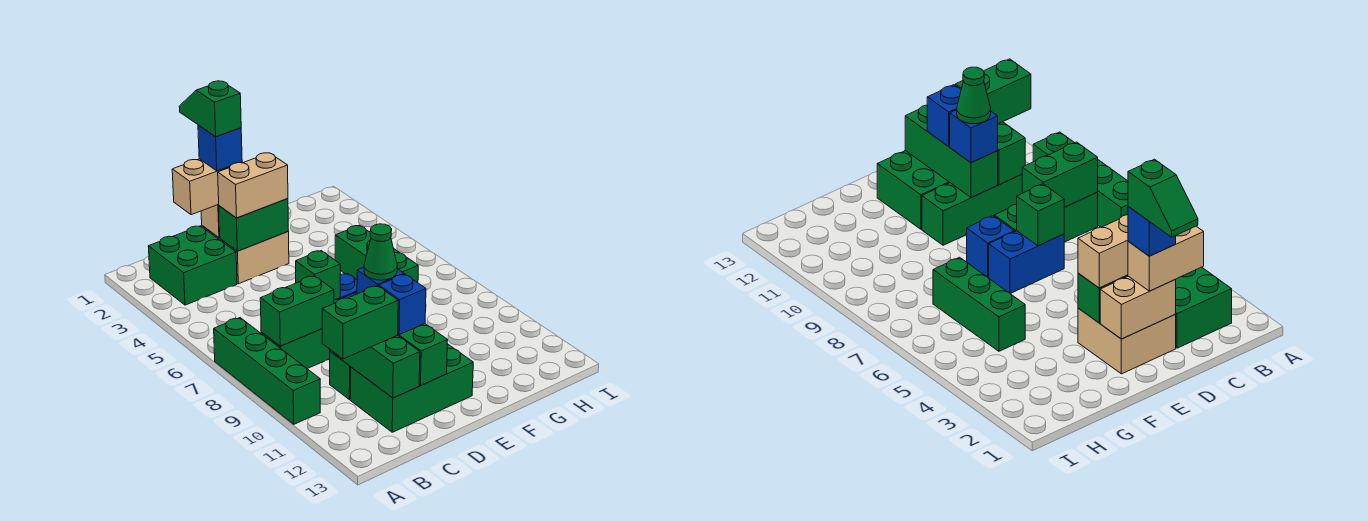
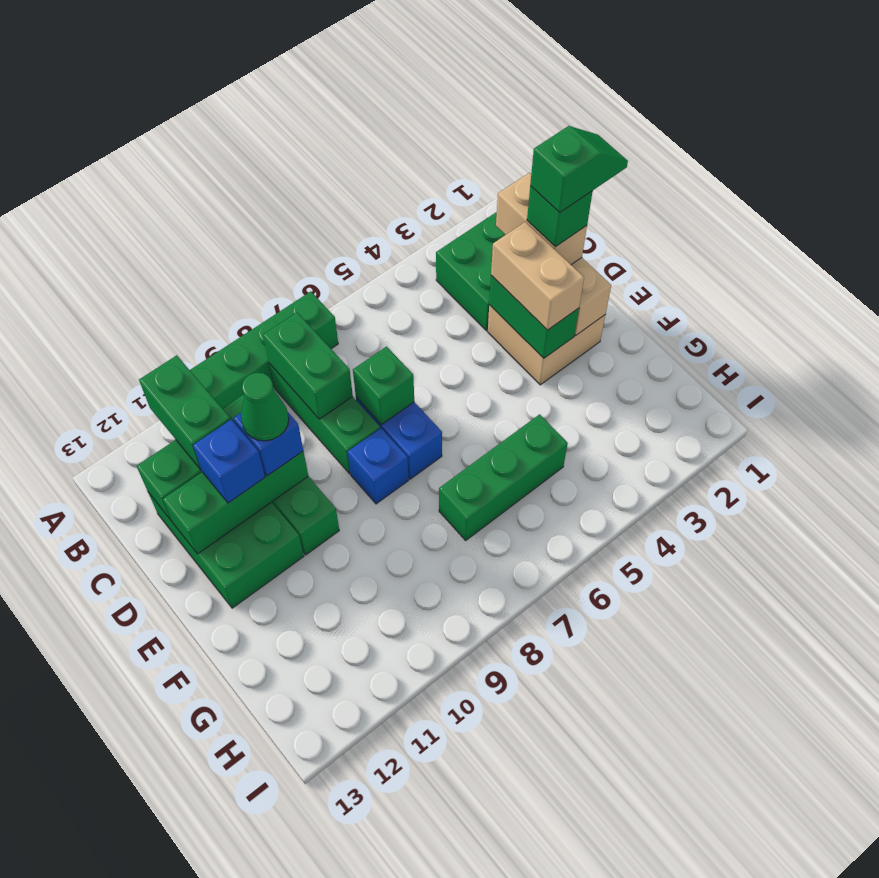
blue 1x1 brick [198,125,242,171] -> green 1x1 brick [527,186,593,247]

